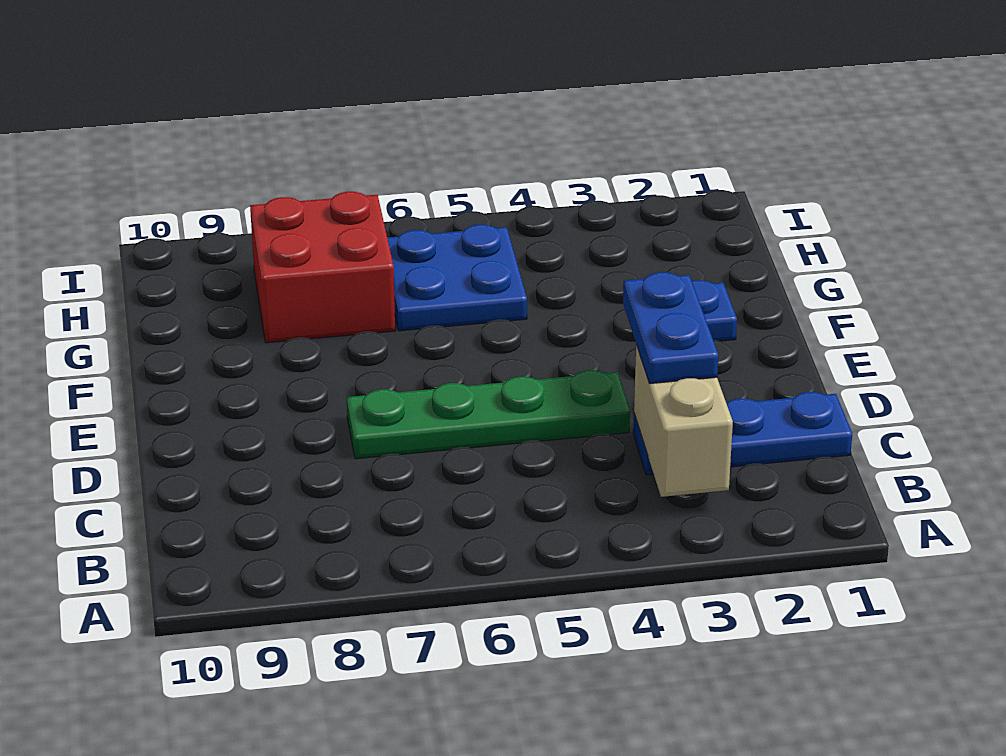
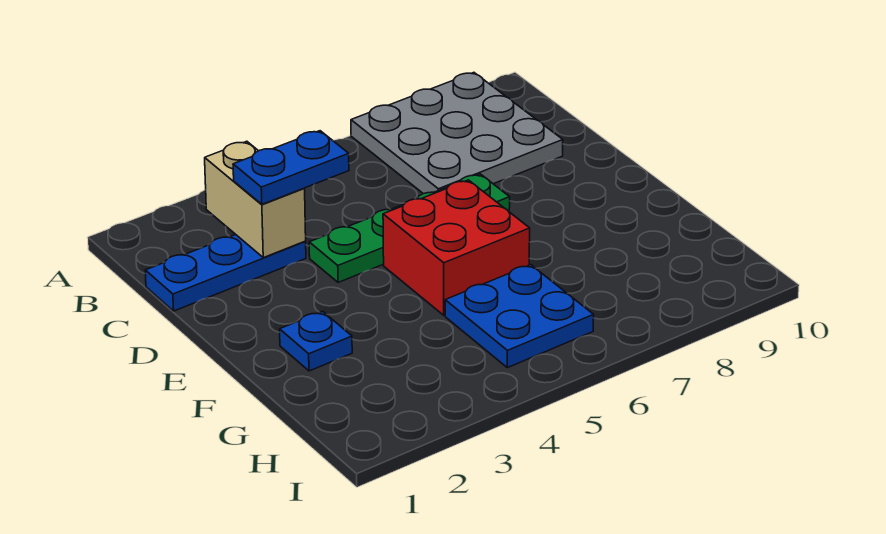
none -> grey 3x3 plate [351,73,563,194]
blue 1x2 plate [623,272,718,384] -> blue 1x2 plate turned to [233,131,349,204]
red 2x2 brick [250,192,395,343] -> red 2x2 brick moved to [383,180,530,315]

